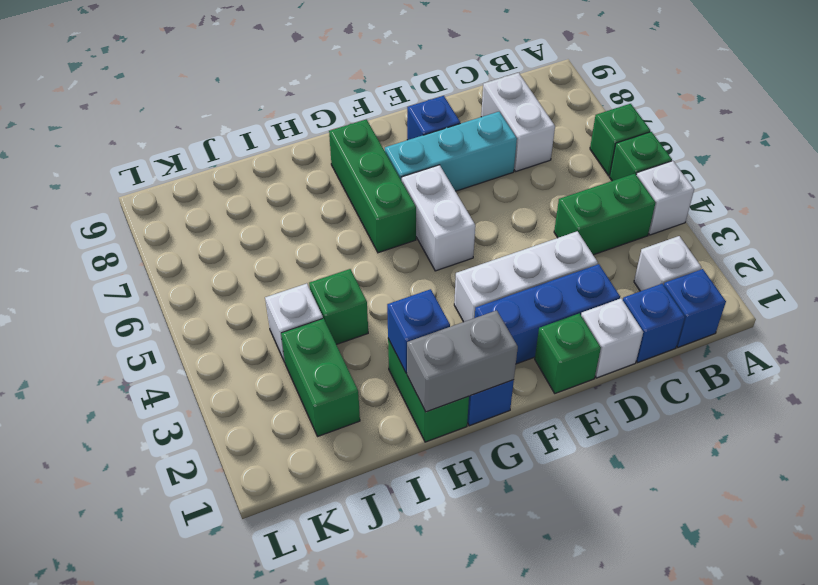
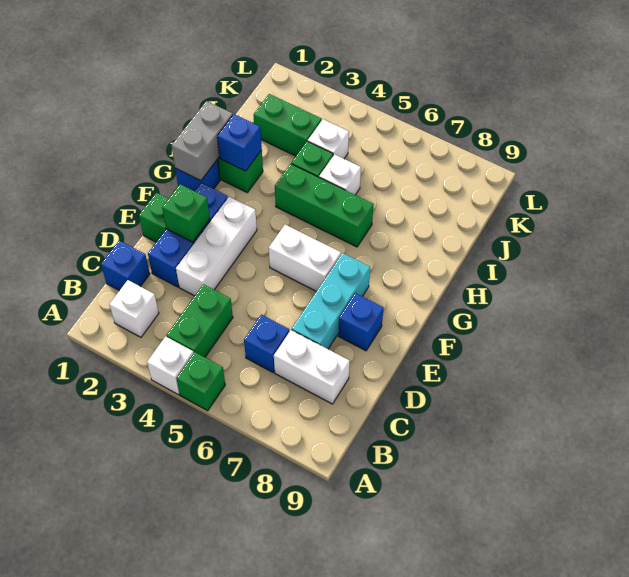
green 1x1 brick [590,104,650,176] -> green 1x1 brick moved to [162,184,210,242]
blue 1x1 brick [664,269,726,347] -> blue 1x1 brick moved to [244,315,289,372]
white 1x1 brick [581,299,643,378] -> white 1x1 brick moved to [319,154,361,195]
green 1x3 brick [329,119,416,253] -> green 1x3 brick moved to [275,164,374,247]

